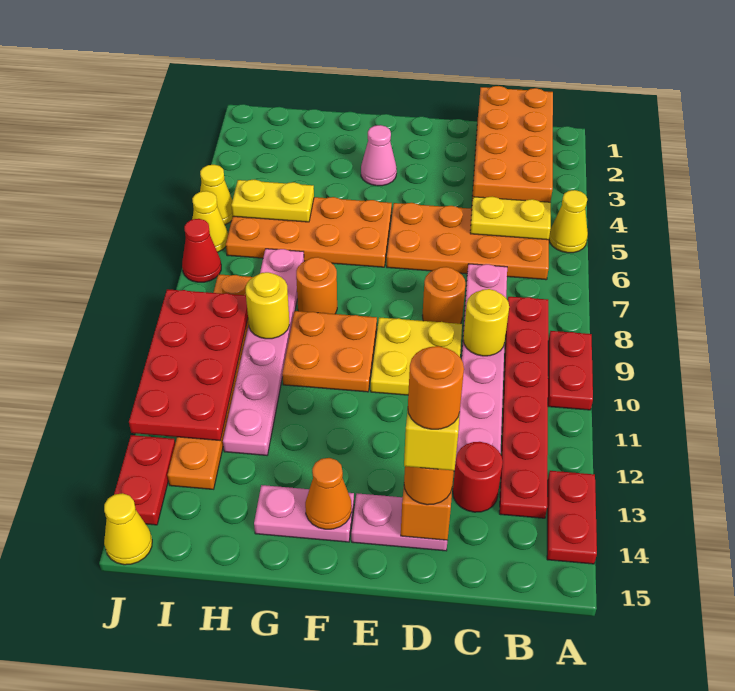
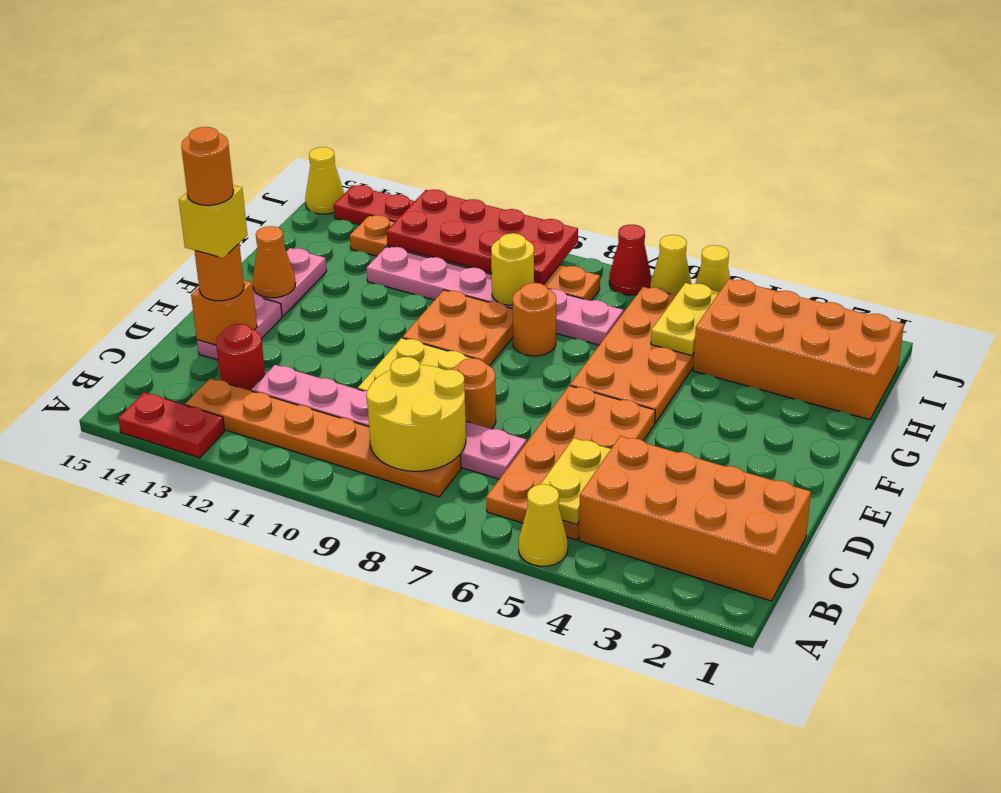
red 1x2 plate [548,331,593,410] -> none
red 1x6 plate [499,297,548,518] -> orange 1x6 plate [185,379,461,497]
yellow 1x1 round brick [463,289,509,356] -> yellow 2x2 round brick [366,357,466,471]
pink 1x1 cone [361,125,397,186] -> none
none -> orange 2x4 brick [693,279,904,420]

